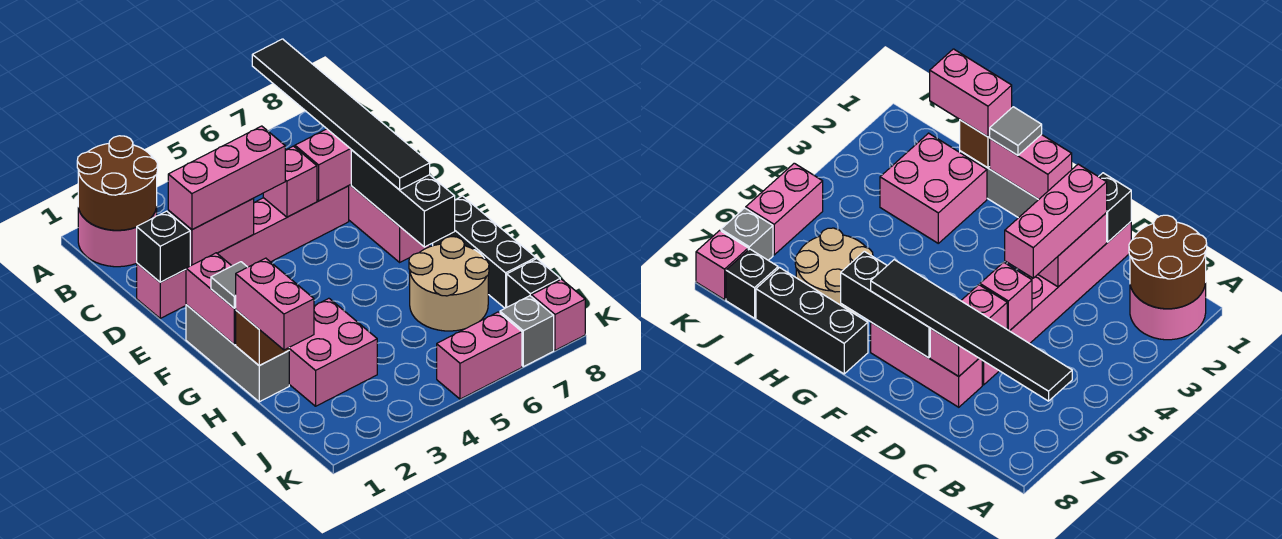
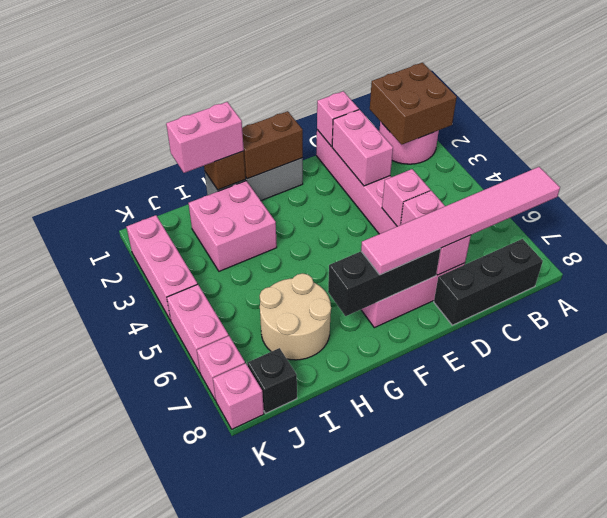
brown 2x2 round brick [77,136,158,230] -> brown 2x2 brick [370,63,457,144]
black 1x6 tile [252,39,430,190] -> pink 1x6 tile [361,167,560,275]
black 1x1 brick [137,211,190,282] -> pink 1x1 brick [317,91,359,147]
pink 1x3 brick [168,126,285,230] -> pink 1x3 brick moved to [127,215,197,321]
pink 1x2 brick [186,253,236,345] -> brown 1x2 brick [242,111,303,179]
grey 1x1 tile [211,262,247,308] -> none
black 1x3 brick [433,196,536,308] -> black 1x3 brick moved to [434,239,543,325]
grey 1x1 brick [500,296,554,367] -> pink 1x1 brick [197,336,245,400]

